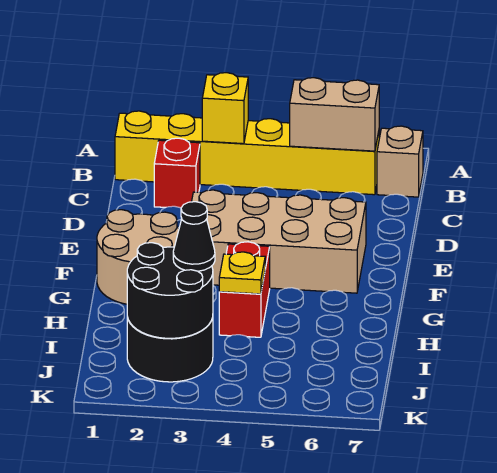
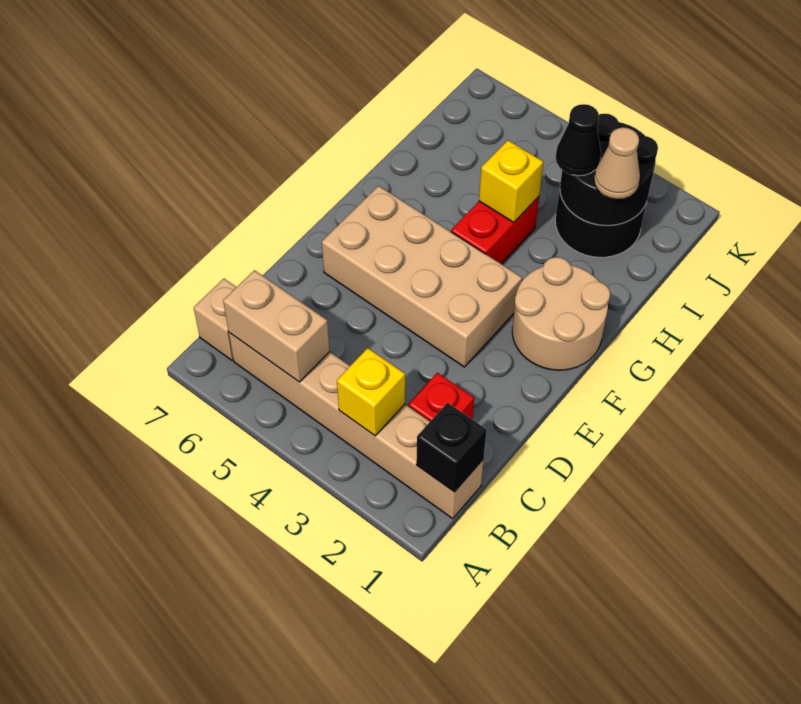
yellow 1x6 brick [115,111,379,195] -> tan 1x6 brick [229,333,484,518]
none -> black 1x1 brick [416,403,487,492]
yellow 1x1 plate [219,252,265,294] -> yellow 1x1 brick [479,140,544,222]
none -> tan 1x1 cone [594,127,640,199]

